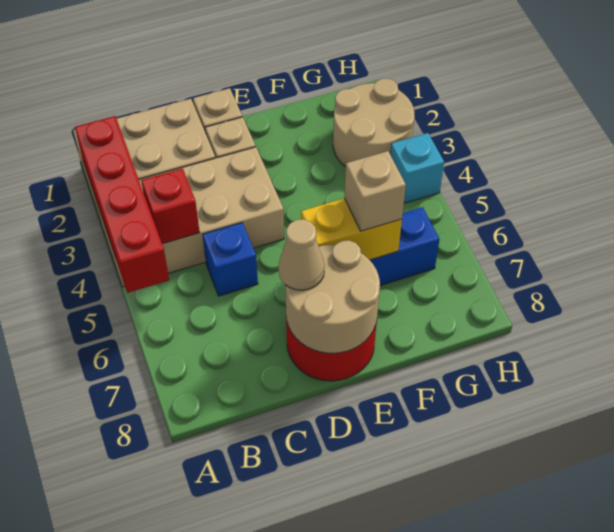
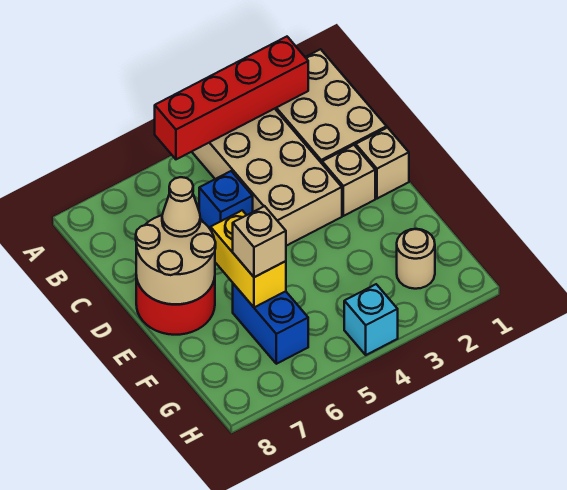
red 1x1 brick [141,169,200,244] -> none
tan 2x2 round brick [333,79,415,167] -> tan 1x1 round brick [397,229,435,289]

